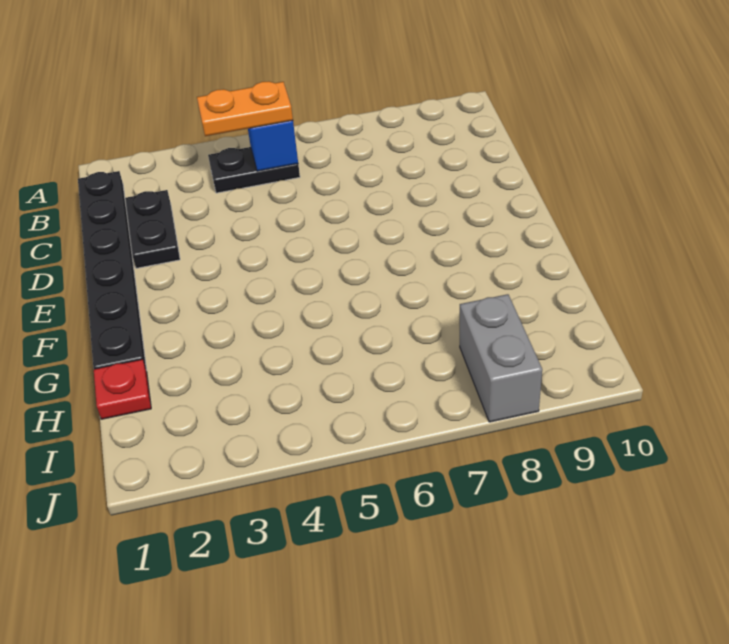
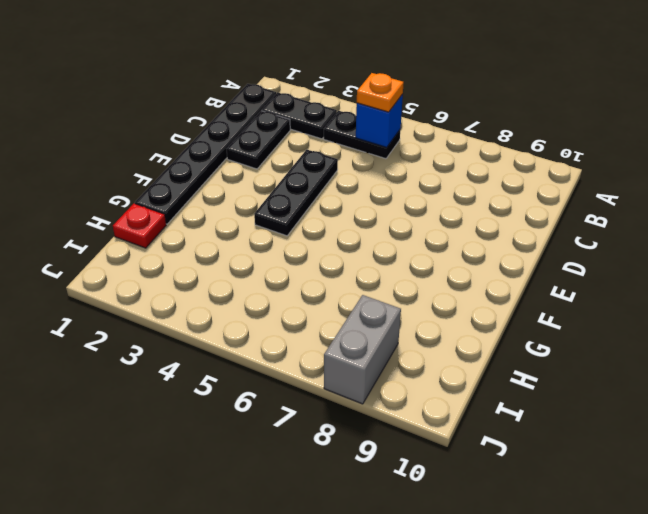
none -> black 1x2 plate [262,92,337,139]
orange 1x2 plate [197,81,293,136] -> orange 1x1 plate [357,73,404,112]
none -> black 1x3 plate [254,150,338,236]

